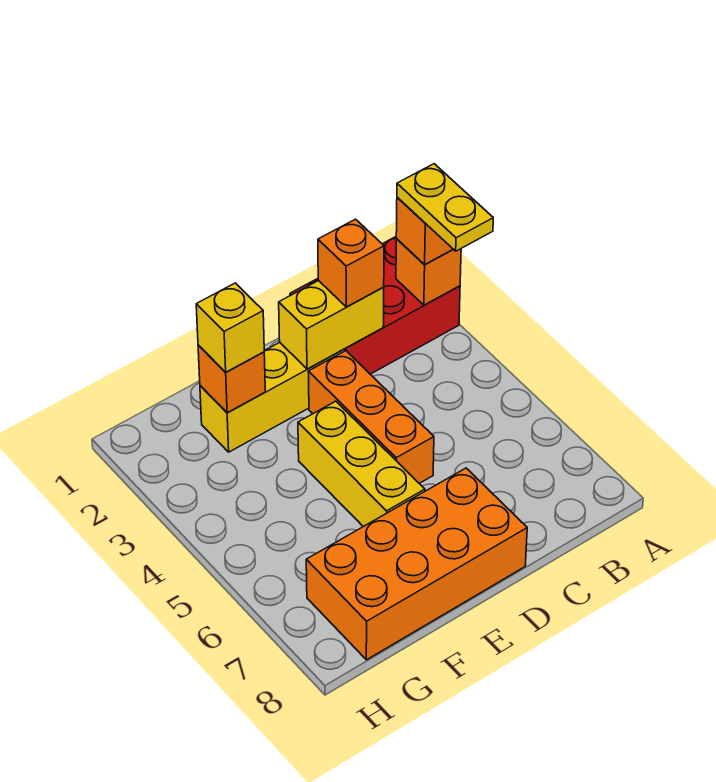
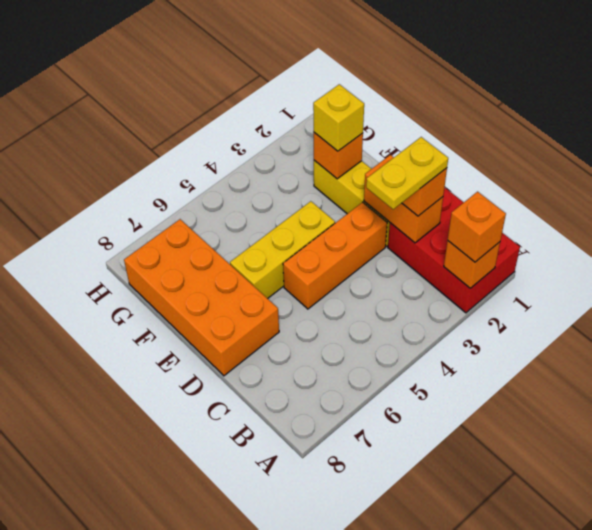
yellow 1x2 plate [397,164,493,251] -> yellow 1x2 plate moved to [366,137,448,209]
yellow 1x2 brick [279,281,384,369] -> orange 1x2 brick [364,155,443,243]

